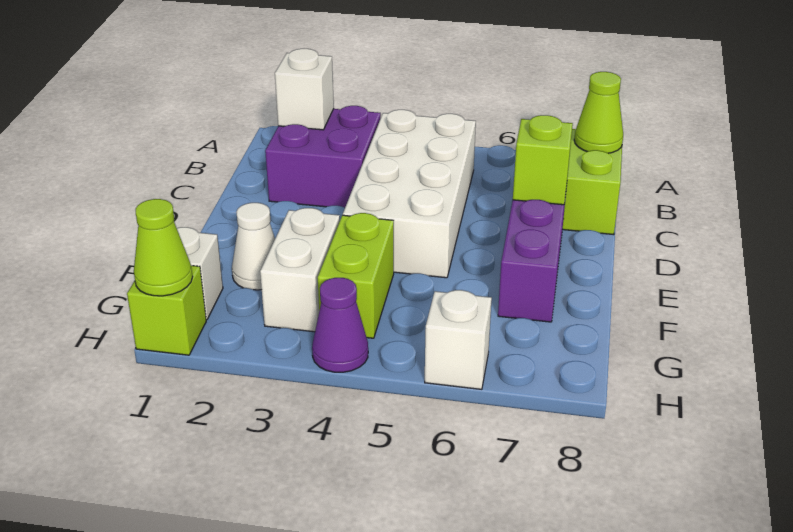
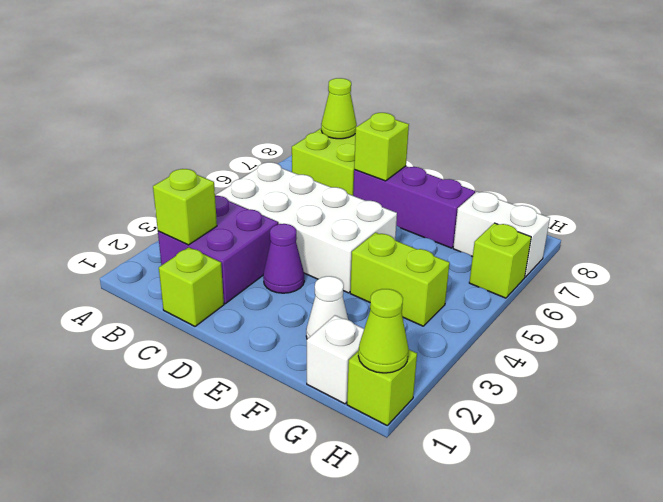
white 1x1 brick [275,49,334,130] -> lime 1x1 brick [153,169,217,245]
none -> lime 1x1 brick [159,247,224,326]
white 1x2 brick [260,208,340,332] -> white 1x2 brick moved to [453,192,550,277]
purple 1x1 cone [312,278,368,372] -> purple 1x1 cone moved to [263,224,304,293]
white 1x1 brick [425,290,492,389] -> lime 1x1 brick [469,223,531,298]

